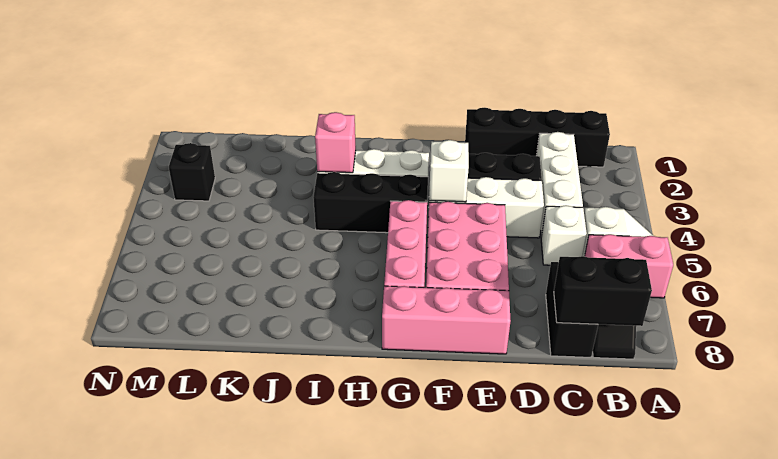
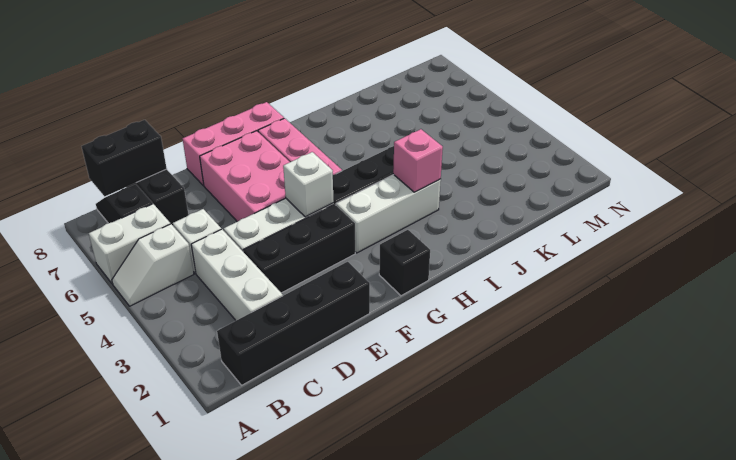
pink 1x2 brick [585,234,673,298] -> white 1x2 brick [89,204,170,284]
black 1x1 brick [169,143,215,201] -> black 1x1 brick moved to [379,230,430,296]

